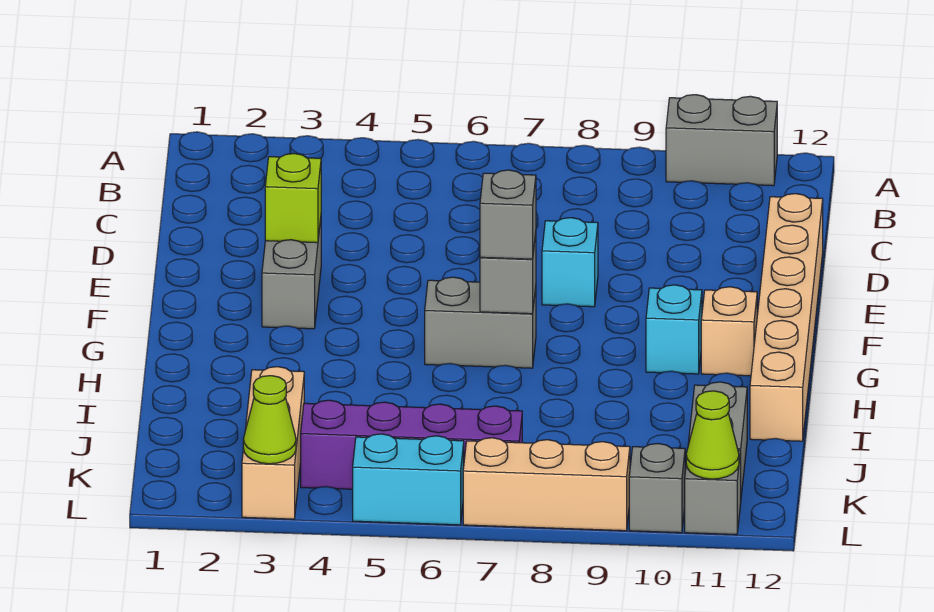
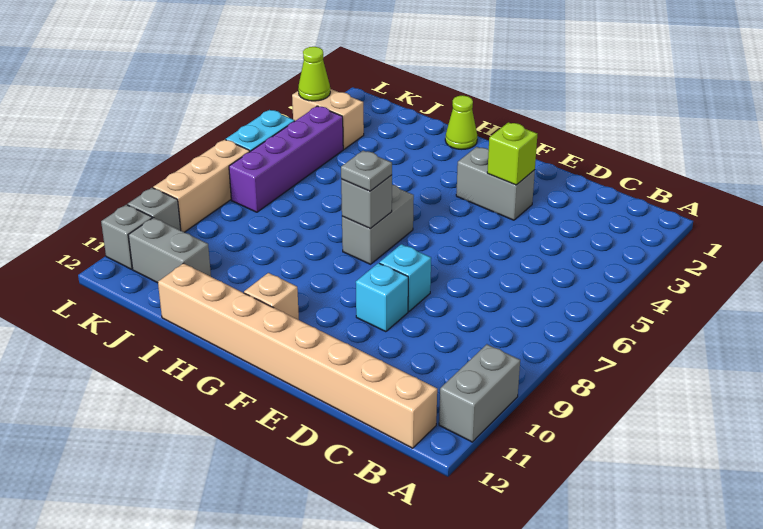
tan 1x6 brick [750,194,823,441] -> tan 1x8 brick [158,263,437,448]
grey 1x1 brick [480,170,536,259] -> grey 1x1 plate [341,151,392,191]
cyan 1x1 brick [646,285,702,374] -> cyan 1x1 brick moved to [356,263,408,332]
tan 1x3 brick [242,367,304,519] -> tan 1x2 brick [292,89,364,149]
lime 1x1 cone [686,391,739,479] -> lime 1x1 cone moved to [445,96,477,149]

